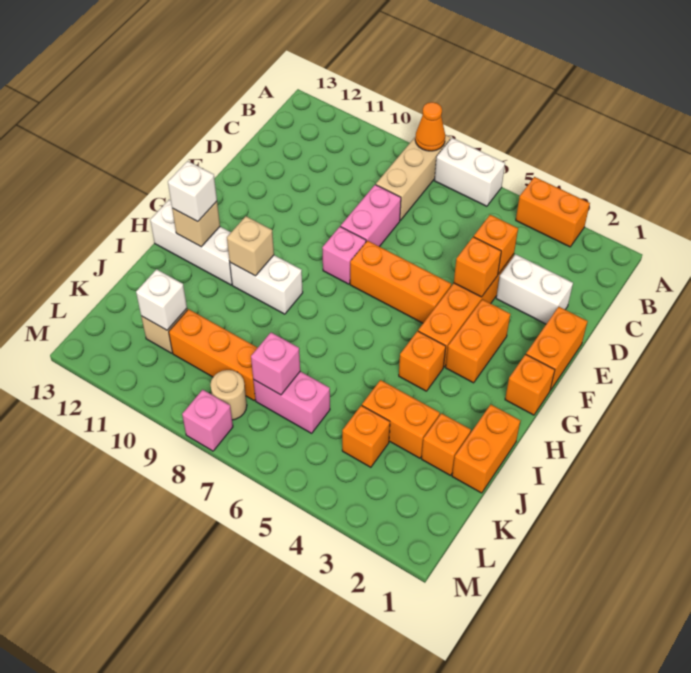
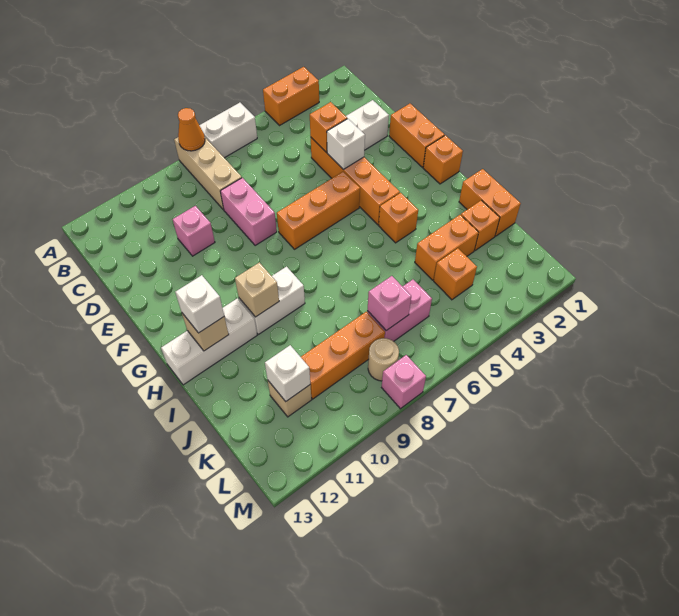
orange 1x1 brick [454,237,501,297] -> white 1x1 brick [327,119,365,170]
orange 1x2 brick [446,299,510,383] -> none
pink 1x1 brick [322,227,366,284] -> pink 1x1 brick moved to [173,206,215,256]

